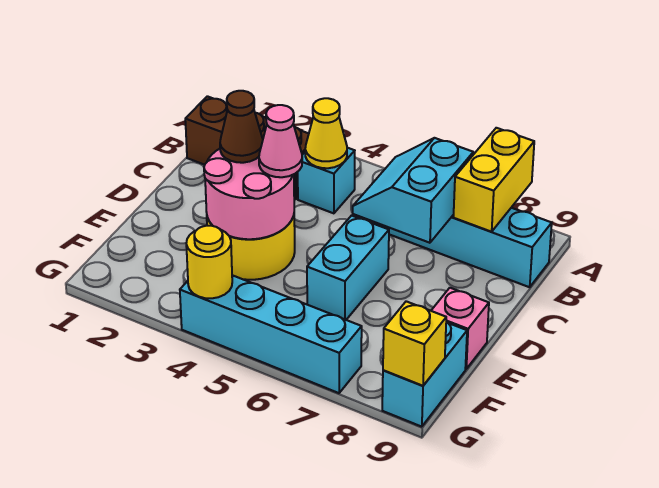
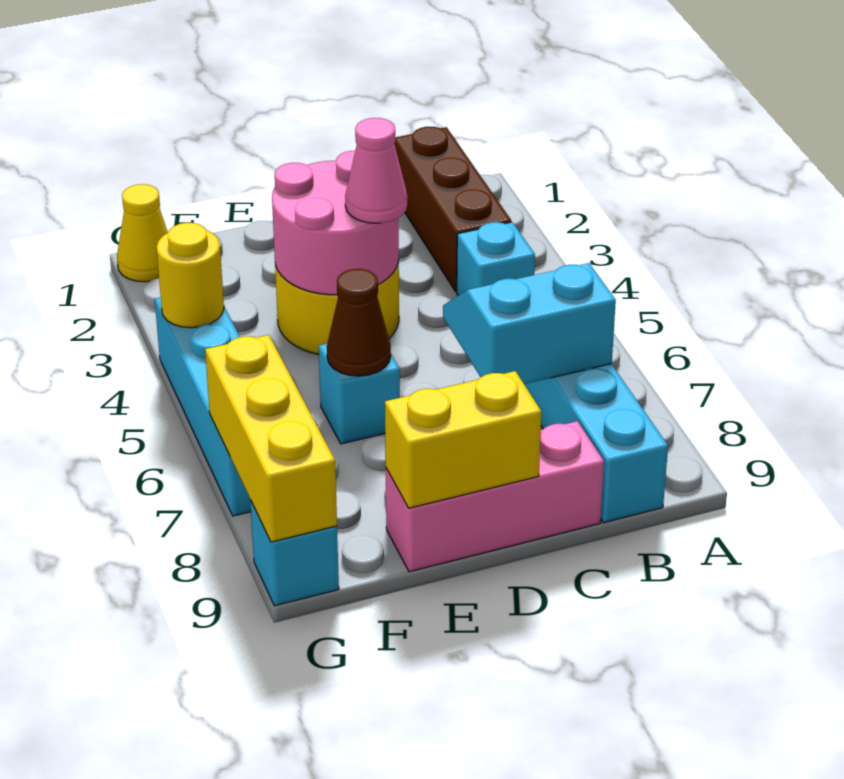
yellow 1x2 brick [454,128,534,232] -> yellow 1x2 brick moved to [385,371,541,508]
yellow 1x1 cone [305,98,347,168] -> yellow 1x1 cone moved to [117,184,168,282]
brown 1x1 cone [220,91,263,163] -> brown 1x1 cone moved to [327,269,391,376]
cyan 1x2 brick [307,216,389,320] -> cyan 1x1 brick [319,344,400,444]
pink 1x1 brick [431,288,489,369] -> pink 1x3 brick [386,421,604,572]
cyan 1x2 brick [382,322,467,427] -> cyan 1x1 brick [250,500,339,606]
yellow 1x1 brick [383,301,446,386] -> yellow 1x3 brick [205,335,337,542]

